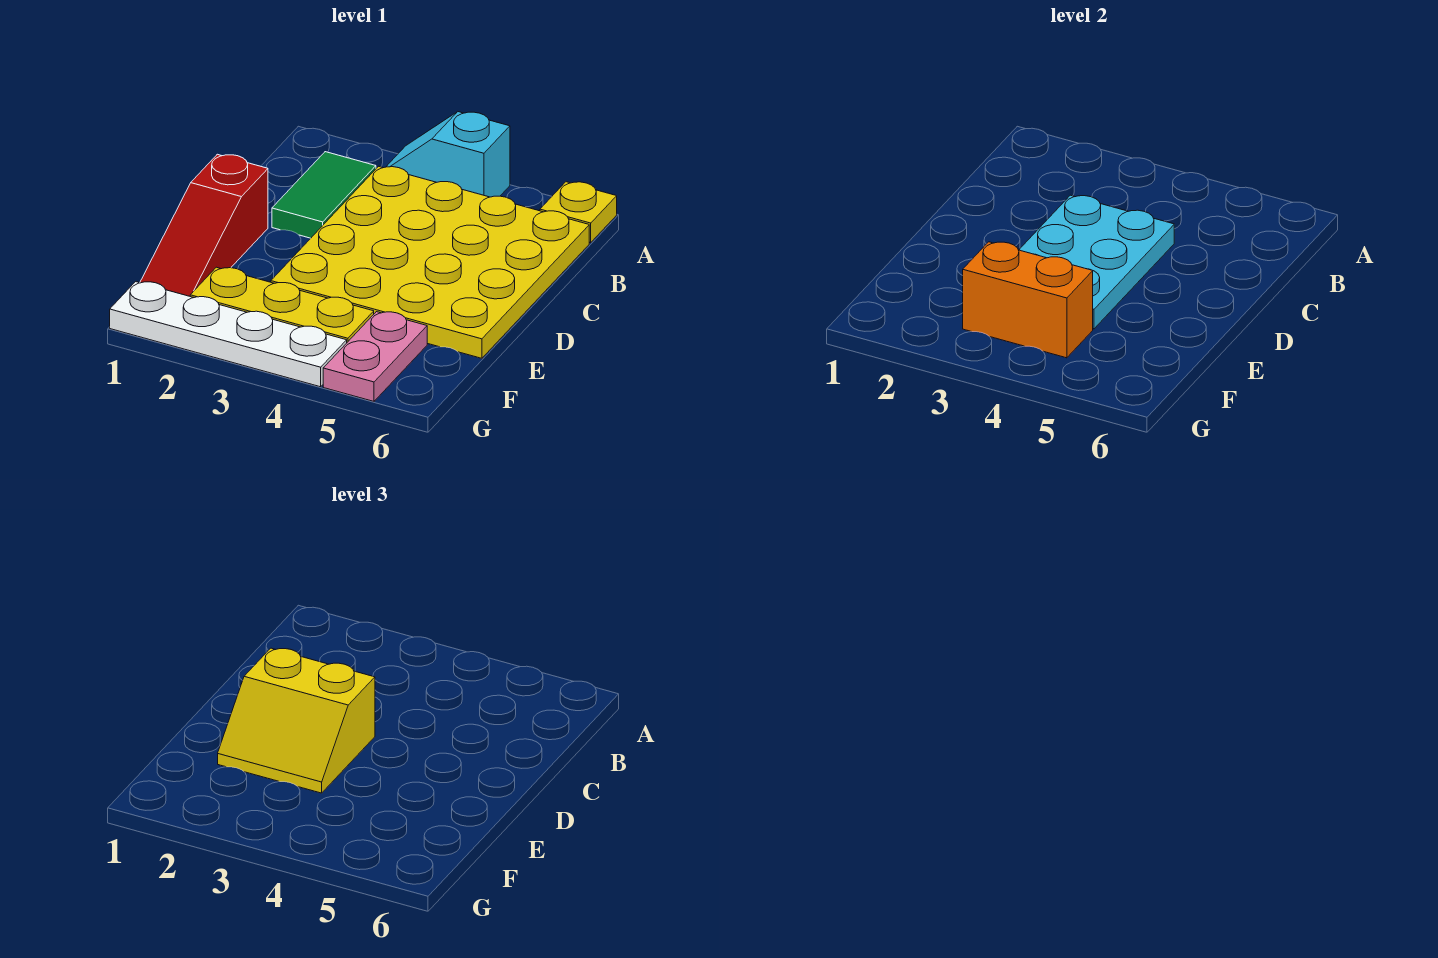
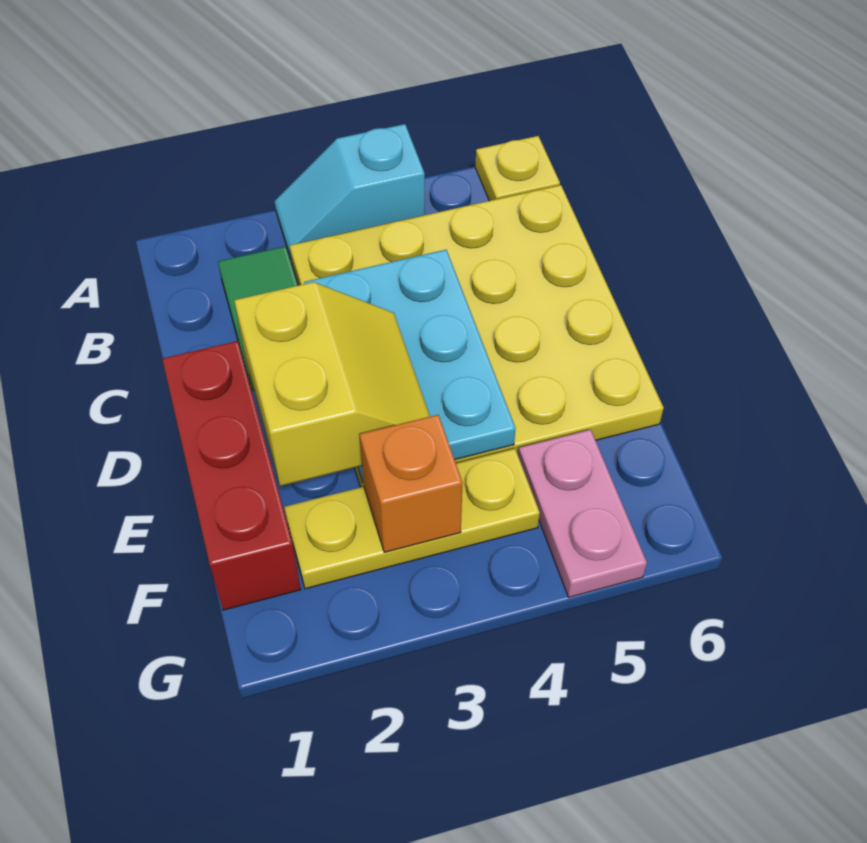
red 1x3 slope [140,154,268,296] -> red 1x3 brick [162,341,301,610]
yellow 2x2 slope [218,648,375,793] -> yellow 2x2 slope turned to [234,282,430,486]
orange 1x2 brick [963,242,1093,358] -> orange 1x1 brick [359,415,463,552]
white 1x4 plate [110,282,347,387] -> none

